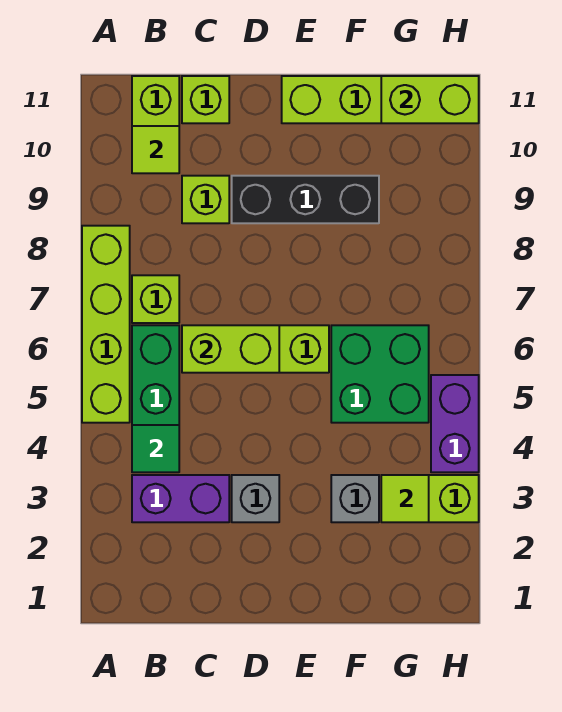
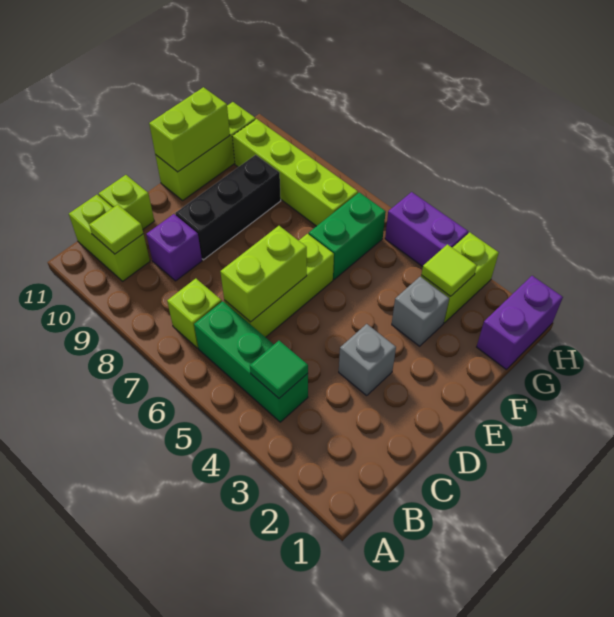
lime 1x4 brick [82,226,130,423] -> lime 1x4 brick moved to [232,119,358,226]
purple 1x2 brick [132,475,229,522] -> purple 1x2 brick moved to [477,276,563,369]
lime 1x1 brick [182,176,229,223] -> purple 1x1 brick [146,214,202,281]
green 2x2 brick [331,325,429,423] -> green 1x2 brick [309,192,386,280]
lime 1x2 brick [381,76,479,123] -> lime 1x2 brick moved to [149,87,230,172]

